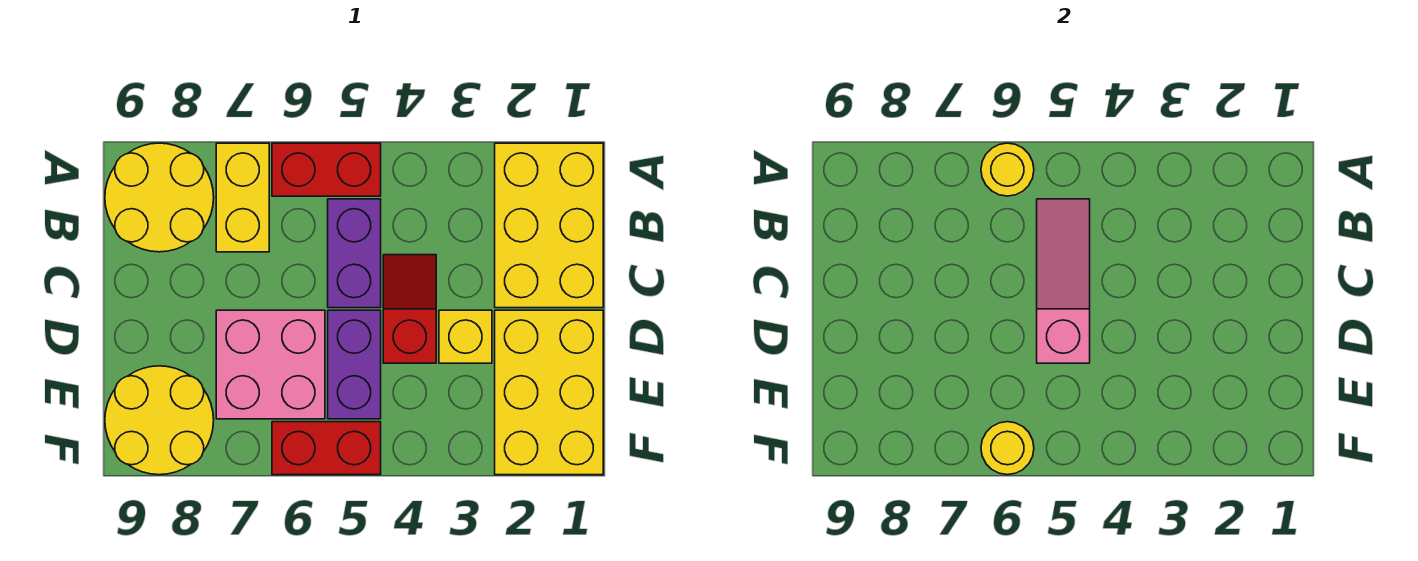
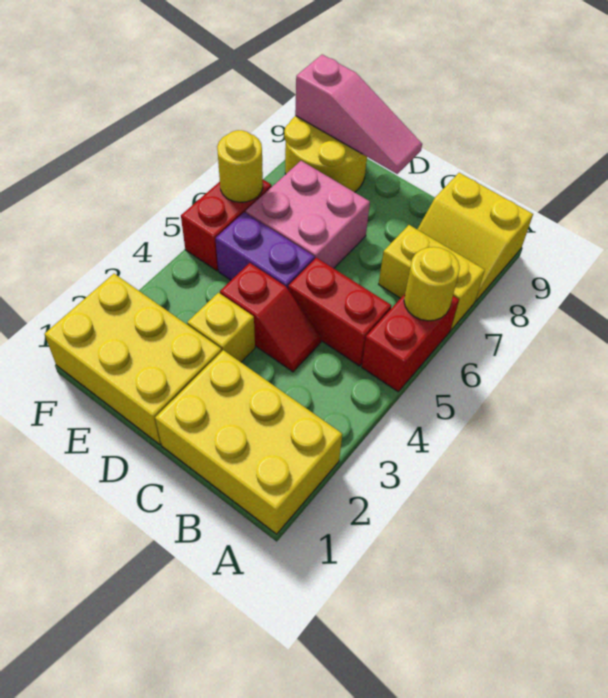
yellow 2x2 round brick [105,143,214,252] -> yellow 2x2 slope [417,173,533,301]
purple 1x2 brick [328,199,381,308] -> red 1x2 brick [288,258,391,366]
pink 1x3 slope [1037,199,1090,363] -> pink 1x3 slope moved to [295,55,422,174]

